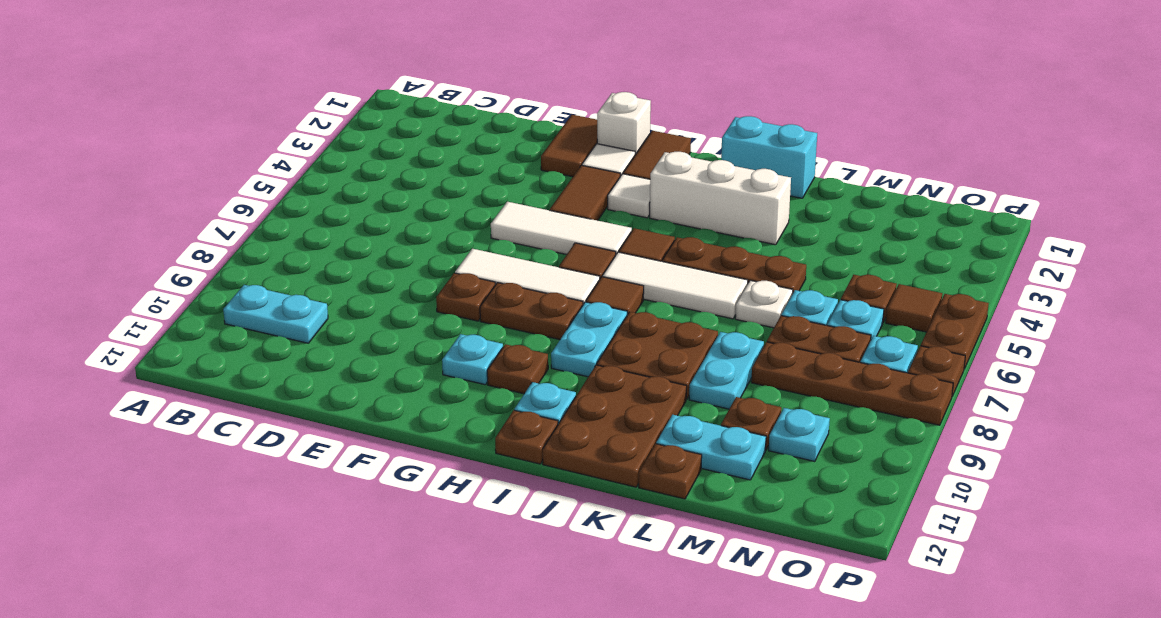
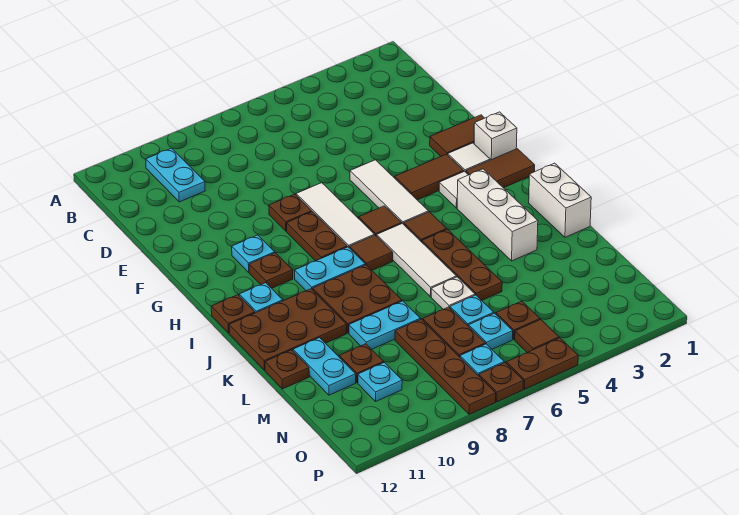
cyan 1x2 brick [721,116,817,198] -> white 1x2 brick [529,163,591,237]

